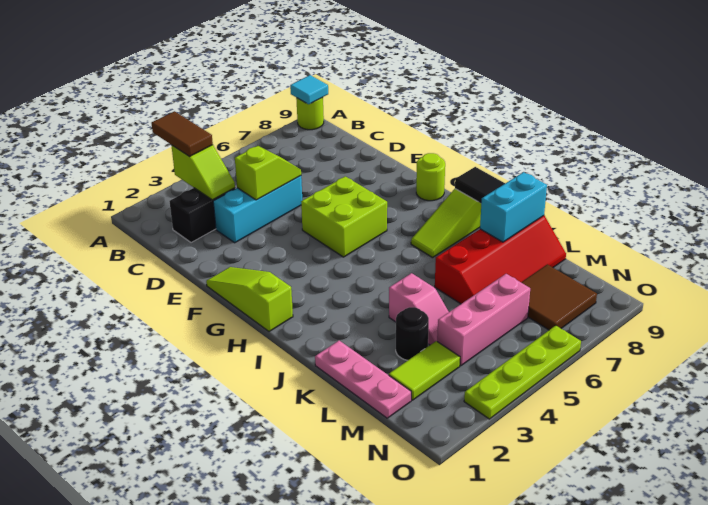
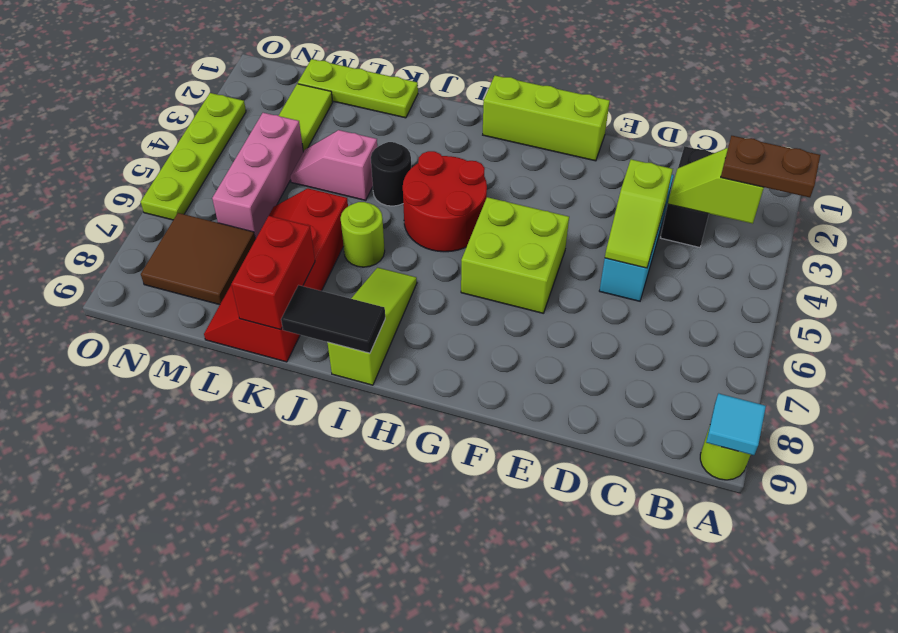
brown 1x2 tile [151,111,213,157] -> brown 1x2 plate [721,136,820,197]
lime 1x3 slope [206,267,293,332] -> lime 1x3 brick [483,76,610,161]
lime 1x1 round brick [416,153,445,201] -> lime 1x1 round brick moved to [341,202,385,267]
none -> red 2x2 round brick [403,151,487,252]
pink 1x3 plate [315,341,411,418] -> lime 1x3 plate [298,59,418,118]
cyan 1x2 brick [480,172,547,242] -> red 1x2 brick [232,216,315,330]
black 1x1 round brick [396,307,429,360] -> black 1x1 round brick moved to [371,142,411,206]

